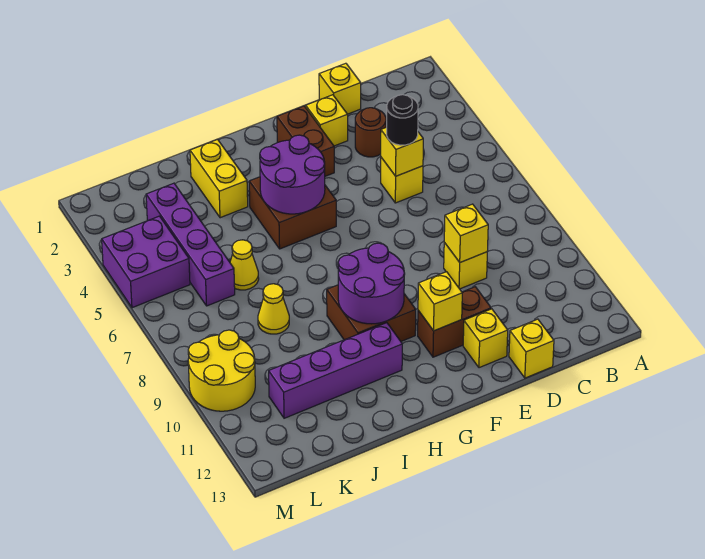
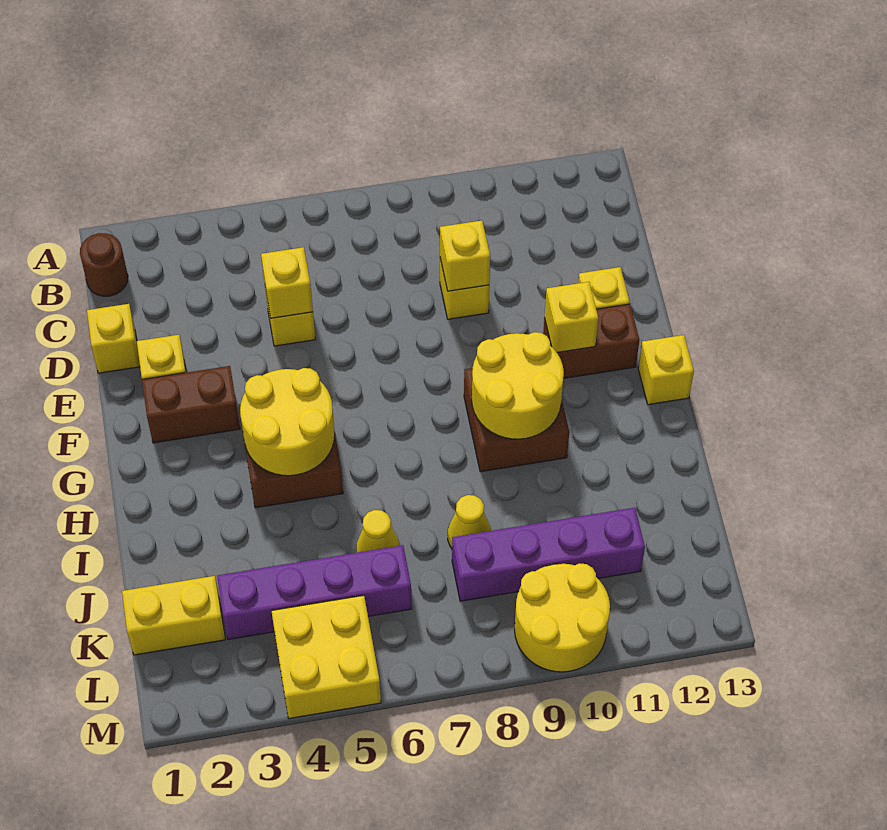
brown 1x1 round brick [355,108,386,157] -> brown 1x1 round brick moved to [80,233,128,296]
black 1x1 round brick [387,95,418,145] -> none
yellow 1x1 brick [509,319,554,378] -> yellow 1x1 brick moved to [638,335,694,405]
brown 1x2 brick [418,287,491,357] -> brown 1x2 brick turned to [543,304,639,379]
purple 2x2 round brick [260,135,325,214] -> yellow 2x2 round brick [240,368,335,476]
purple 2x2 round brick [338,243,405,324] -> yellow 2x2 round brick [472,332,564,439]
purple 1x4 brick [269,323,402,418] -> purple 1x4 brick turned to [452,508,645,601]
yellow 1x2 brick [190,140,248,218] -> yellow 1x2 brick moved to [122,576,225,655]
purple 2x2 brick [102,216,190,308] -> yellow 2x2 brick [271,595,381,719]

